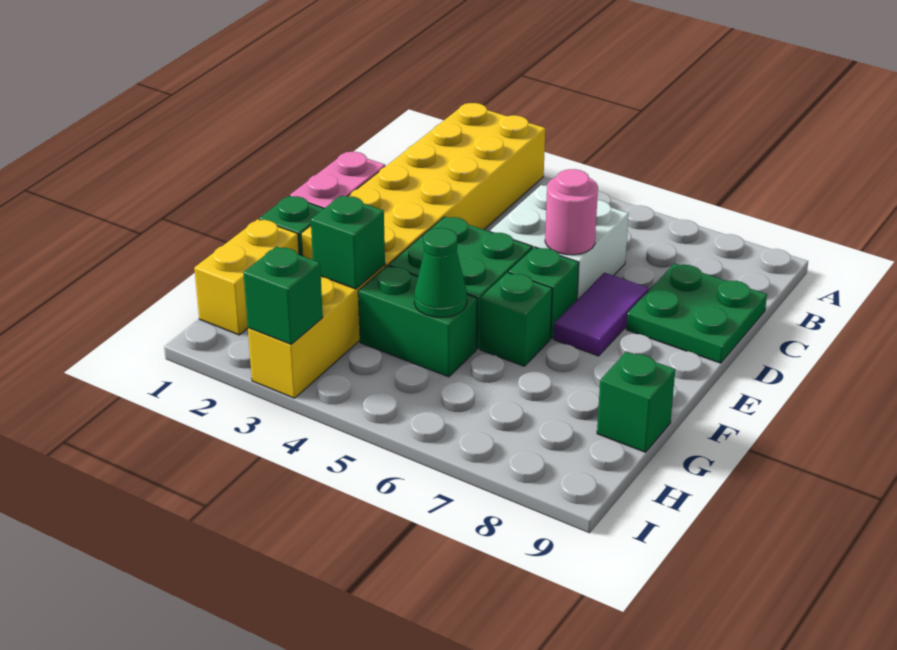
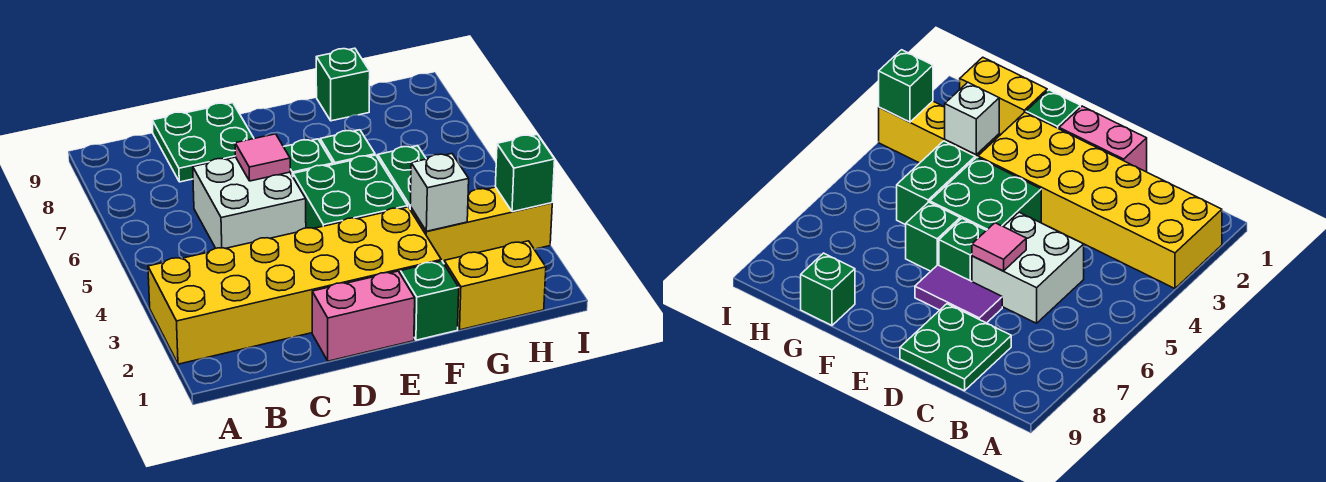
pink 1x1 round brick [545,169,598,255] -> pink 1x1 tile [235,134,290,181]
green 1x1 brick [311,196,385,289] -> white 1x1 brick [410,154,469,231]
green 1x1 cone [414,228,467,317] -> none

